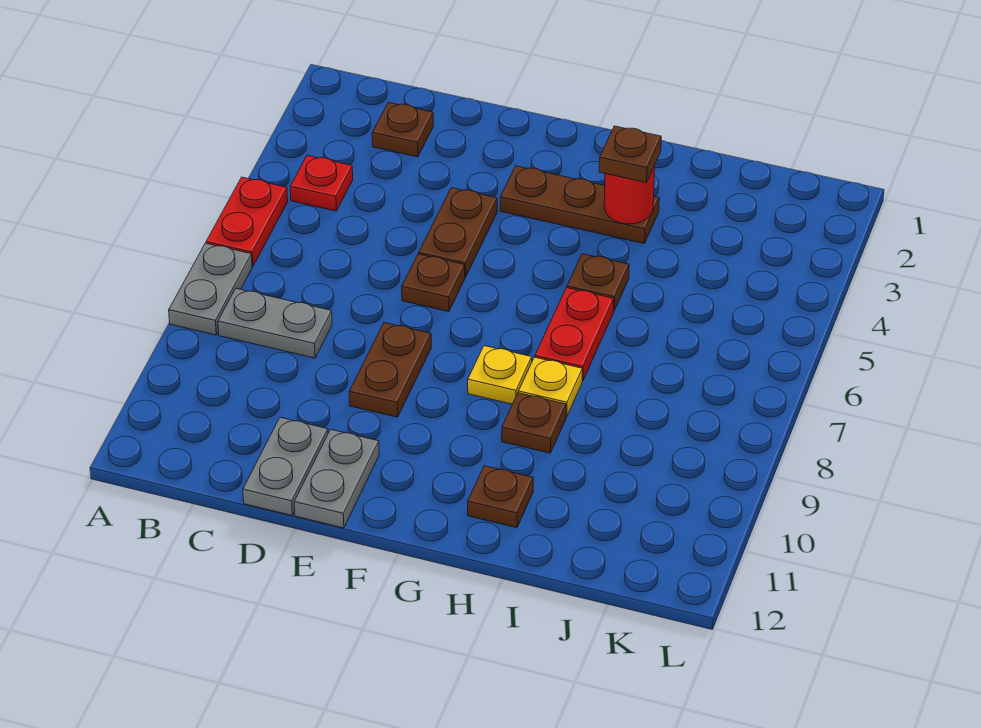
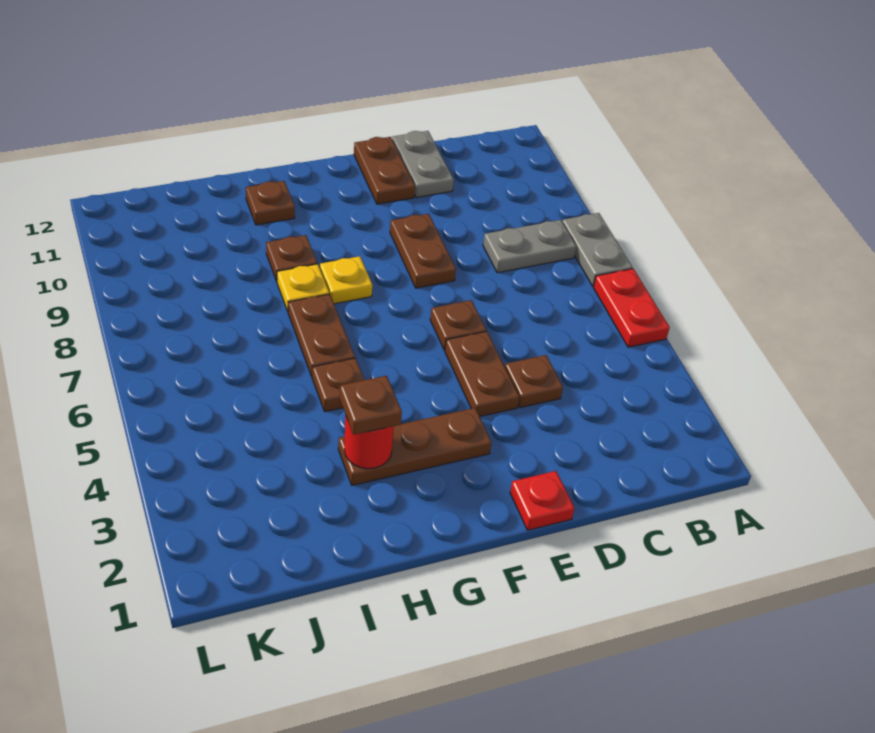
red 1x1 plate [290,156,353,211] -> red 1x1 plate moved to [510,471,575,530]
brown 1x1 plate [372,102,433,157] -> brown 1x1 plate moved to [505,355,563,408]
grey 1x2 plate [294,429,379,528] -> brown 1x2 plate [354,137,415,204]
red 1x2 plate [535,288,614,381] -> brown 1x2 plate [288,294,355,376]

